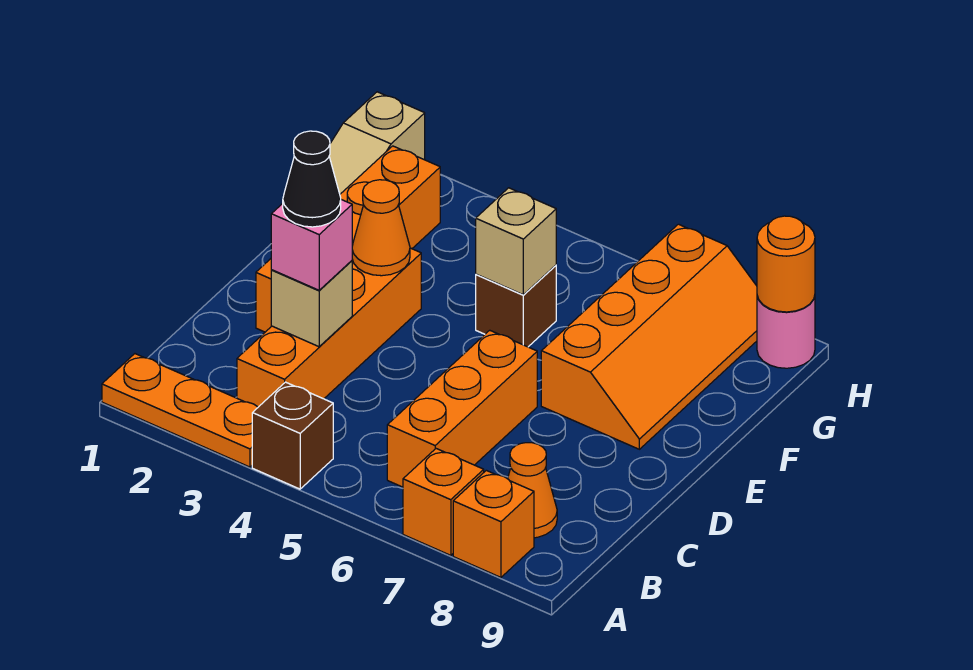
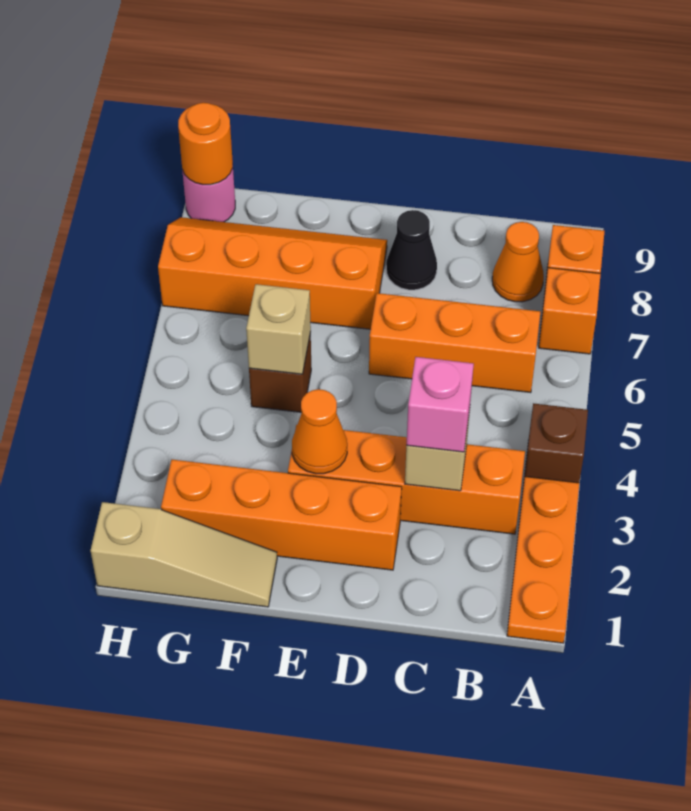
black 1x1 cone [283,131,341,227] -> black 1x1 cone moved to [386,210,437,290]

